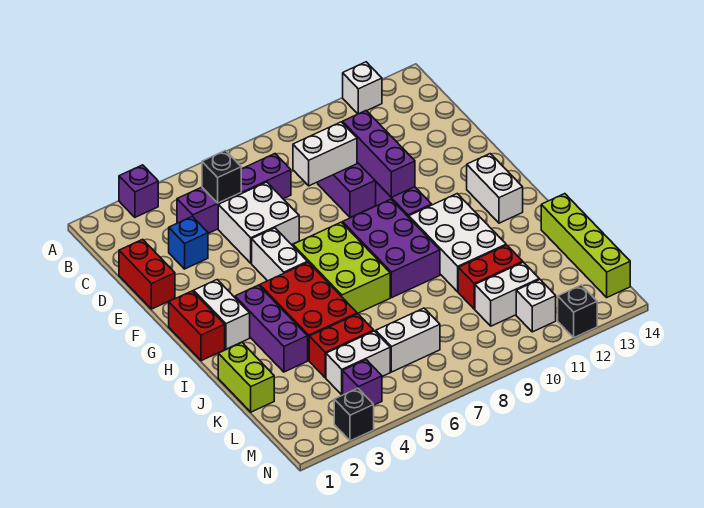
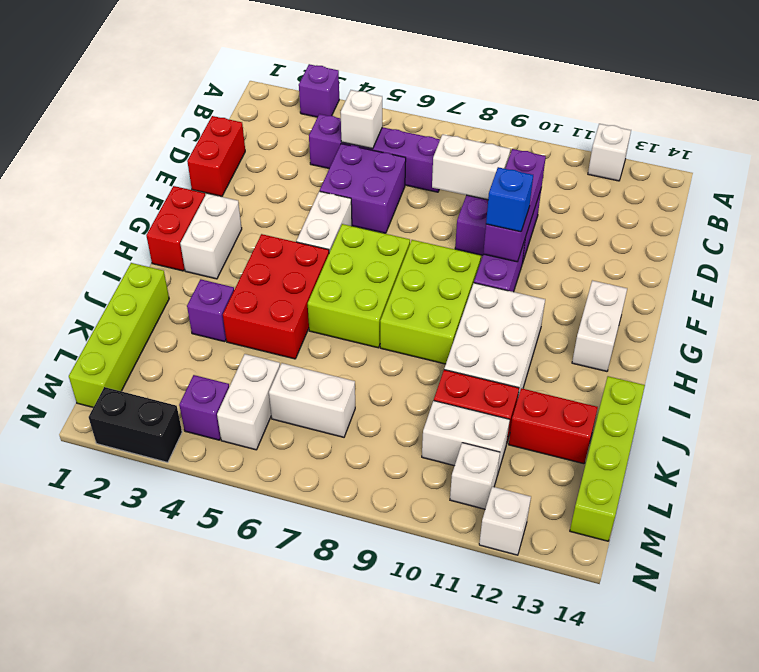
black 1x1 brick [202,151,241,203] -> white 1x1 brick [341,90,382,149]
blue 1x1 brick [169,216,208,269] -> blue 1x1 brick moved to [486,167,533,232]
white 2x2 brick [218,182,299,263] -> purple 2x2 brick [320,144,406,233]
purple 2x3 brick [343,199,440,298] -> lime 2x3 brick [380,240,481,364]
purple 1x3 brick [235,285,308,372] -> purple 1x1 brick [187,279,234,342]
lime 1x2 brick [218,342,274,412] -> lime 1x4 brick [69,263,169,407]
red 1x2 brick [309,314,374,378] -> red 1x2 brick moved to [509,388,598,464]
white 1x2 brick [326,331,390,395] -> white 1x2 brick turned to [217,354,280,450]
black 1x1 brick [334,388,374,441] -> black 1x2 brick [89,387,182,462]
black 1x1 brick [558,285,597,337] -> white 1x1 brick [479,487,531,555]

